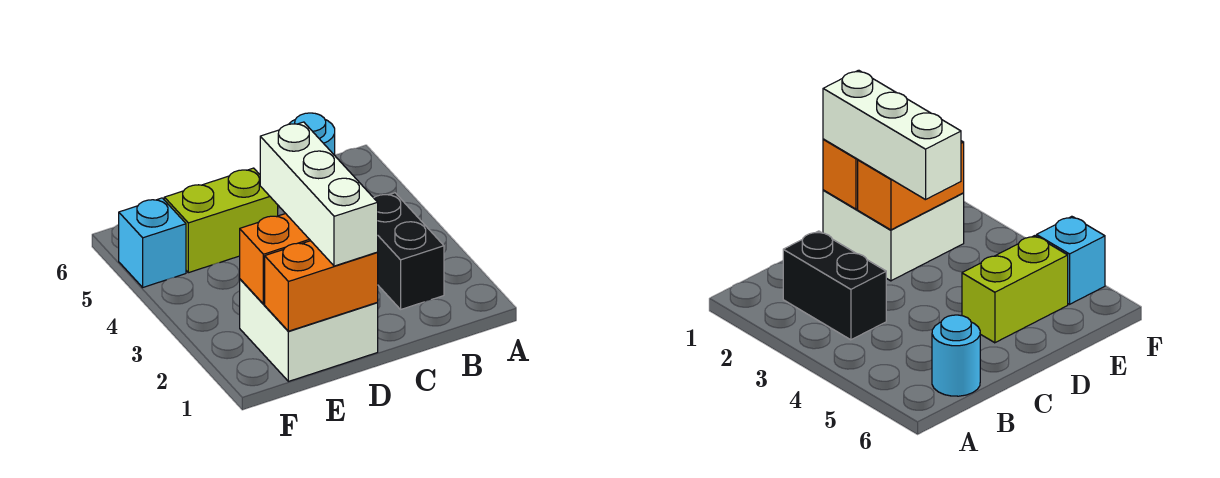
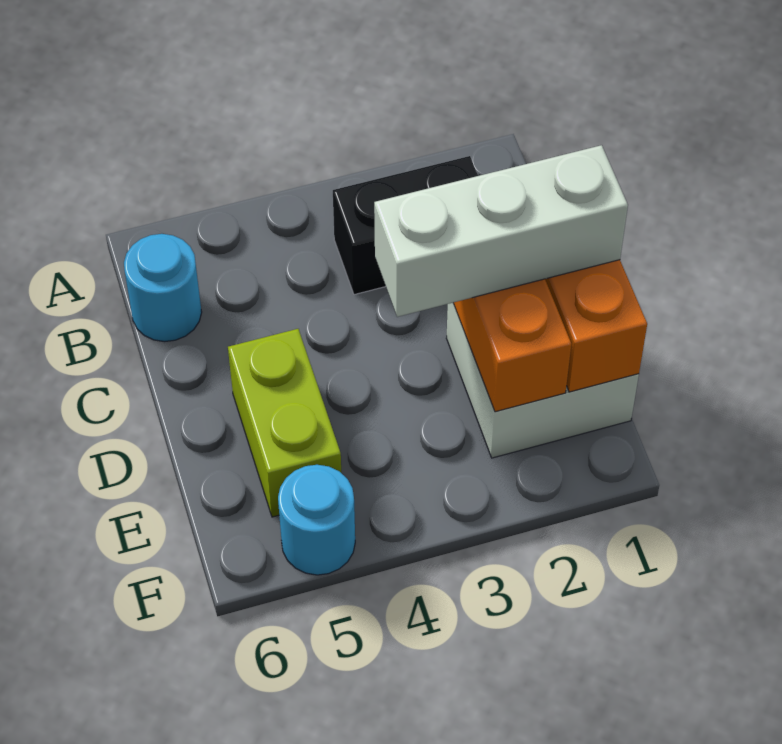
cyan 1x1 brick [119,198,186,287] -> cyan 1x1 round brick [278,465,355,575]

